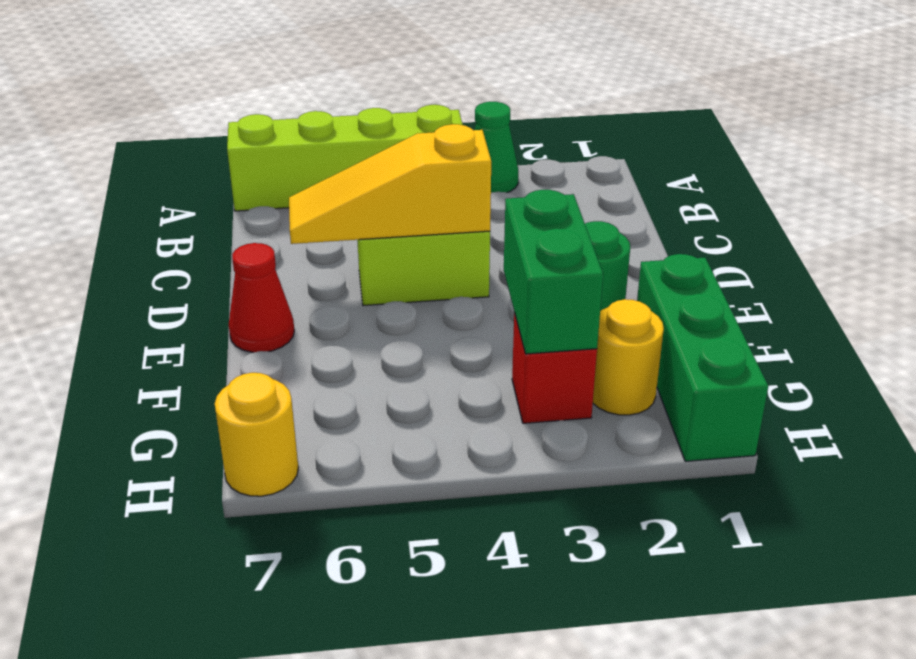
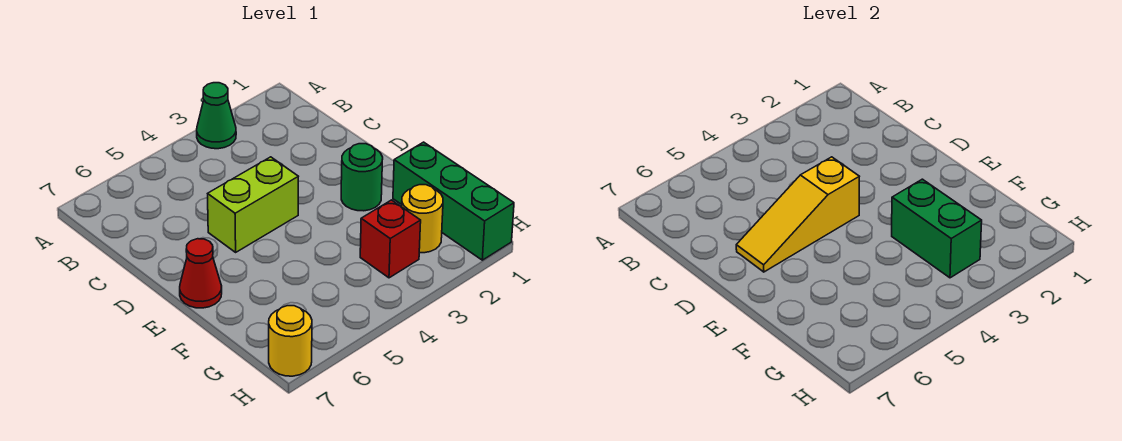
lime 1x4 brick [227,105,463,211] -> none

